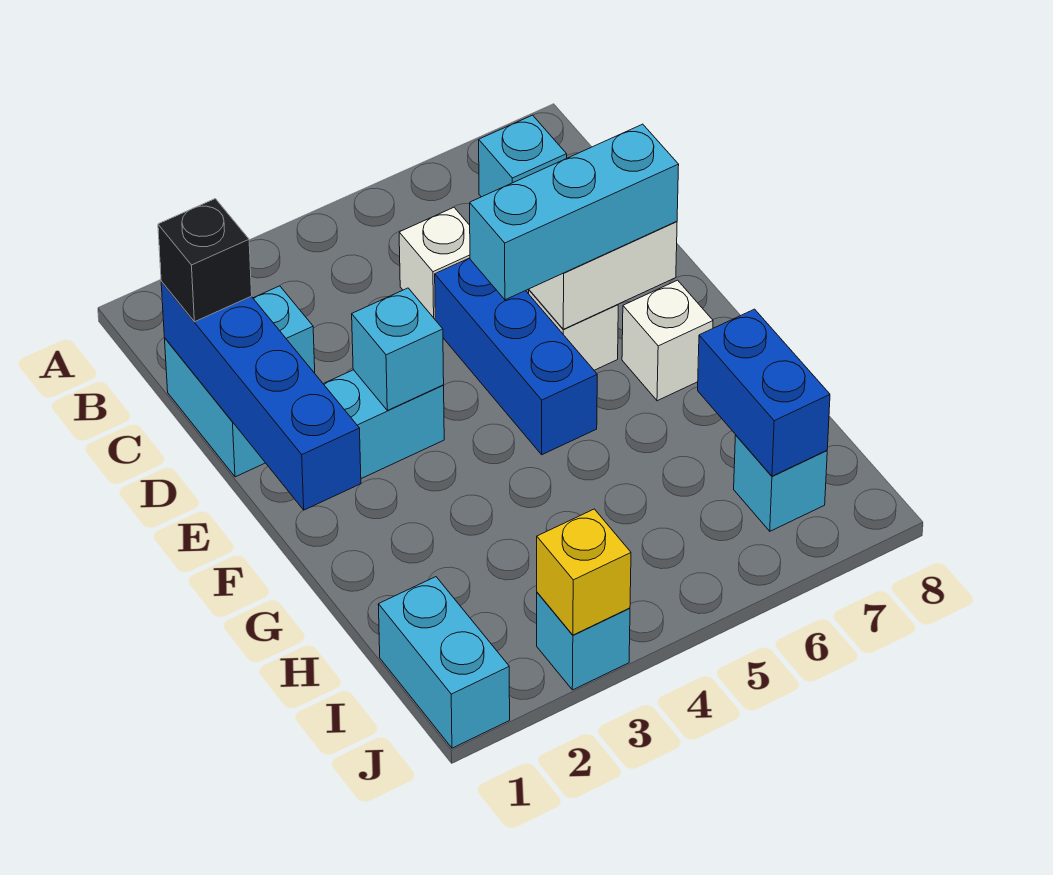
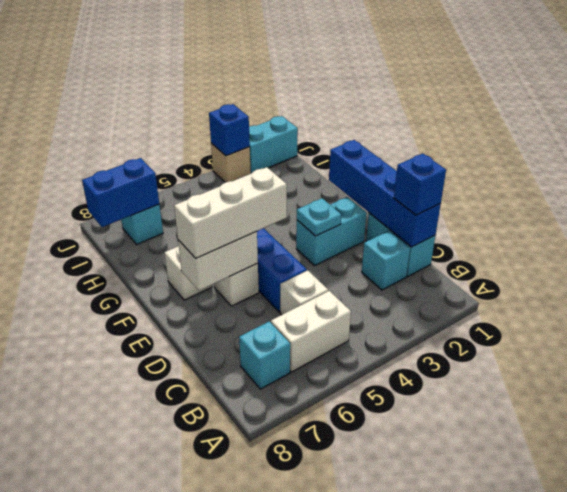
none -> white 1x2 brick [271,291,351,372]
black 1x1 brick [158,199,252,322] -> blue 1x1 brick [394,154,446,215]
cyan 1x1 brick [352,288,444,410] -> cyan 1x1 plate [297,198,341,236]
cyan 1x3 brick [470,124,679,300] -> white 1x3 brick [174,167,287,258]
blue 1x2 brick [698,309,830,476] -> blue 1x2 brick turned to [82,158,159,227]
cyan 1x2 brick [378,577,510,748] -> cyan 1x2 brick turned to [249,116,298,173]
cyan 1x1 brick [537,592,630,690] -> tan 1x1 brick [211,143,251,182]
yellow 1x1 brick [537,509,631,635] -> blue 1x1 brick [209,104,250,156]

